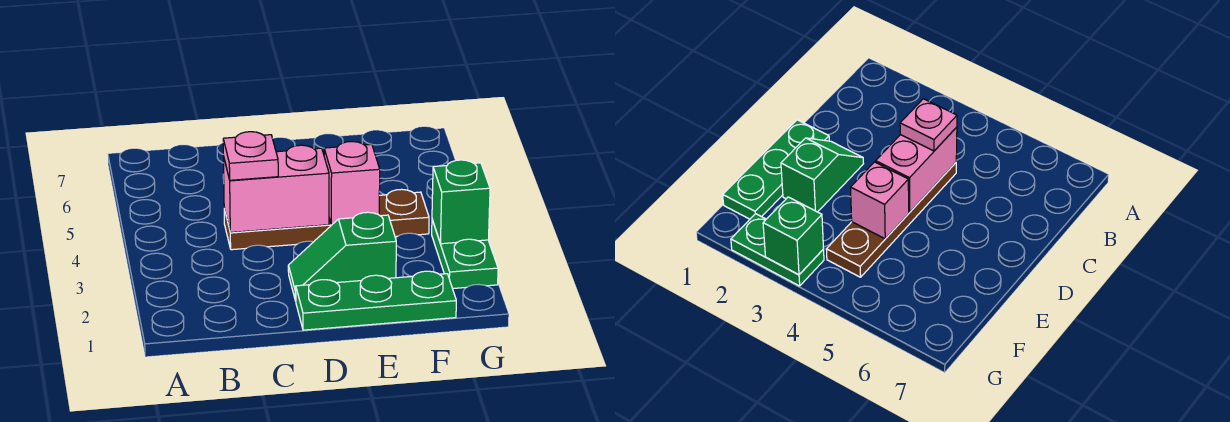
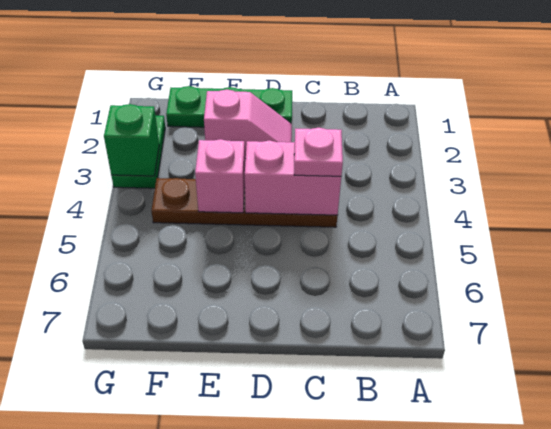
green 1x2 slope [288,212,396,301] -> pink 1x2 slope [204,90,292,158]

